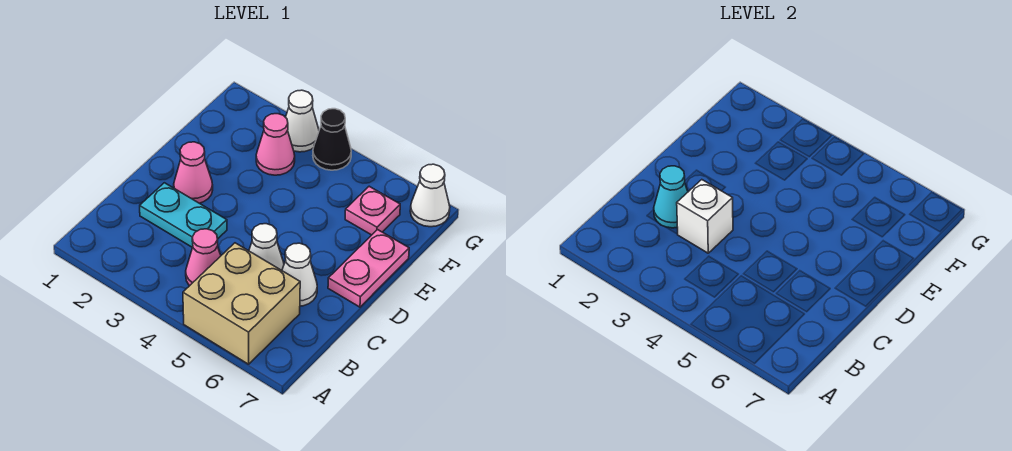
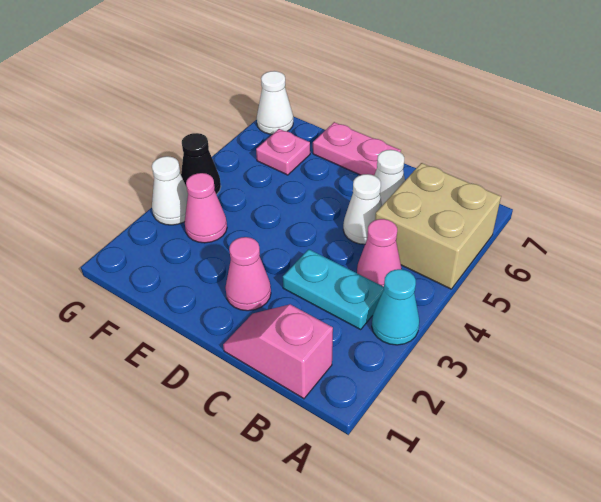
none -> pink 1x2 slope [223,304,333,399]
cyan 1x2 plate [140,183,227,247] -> cyan 1x2 plate turned to [283,249,384,329]
cyan 1x1 cone [654,166,688,228] -> cyan 1x1 cone moved to [372,269,419,345]
white 1x1 brick [677,180,733,253] -> none

